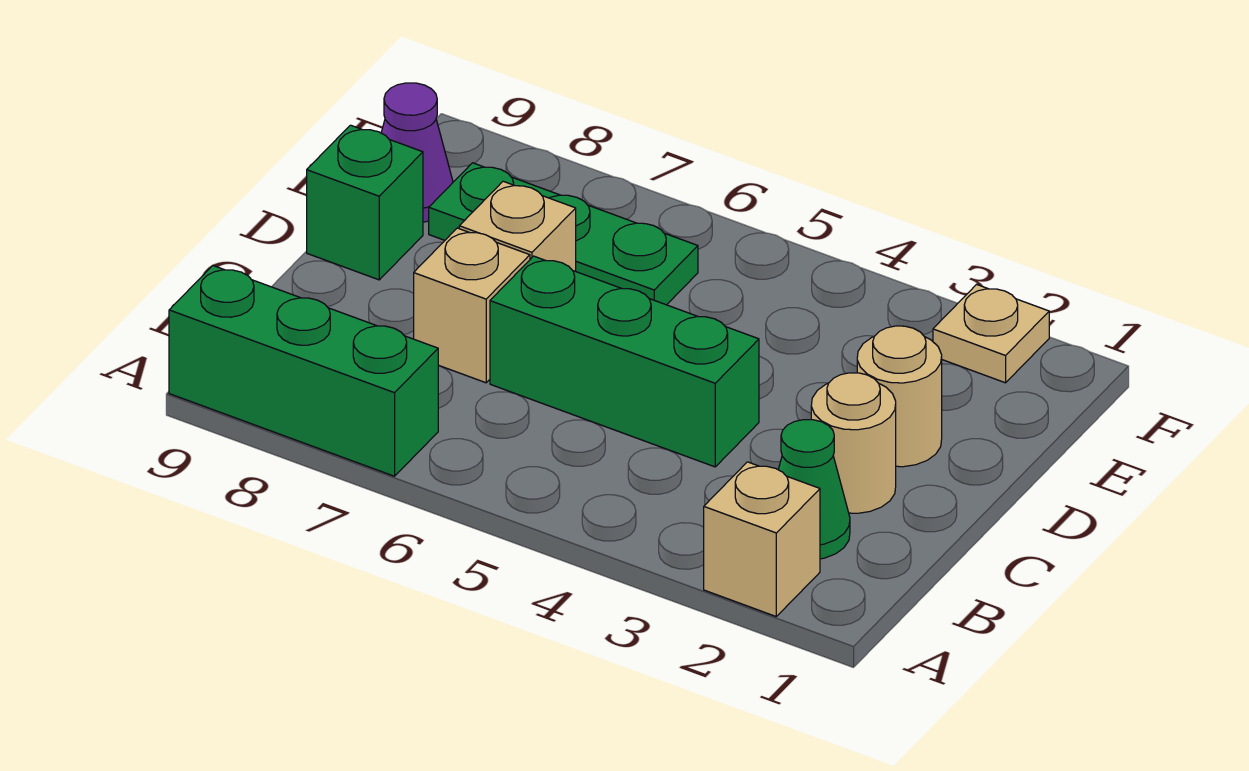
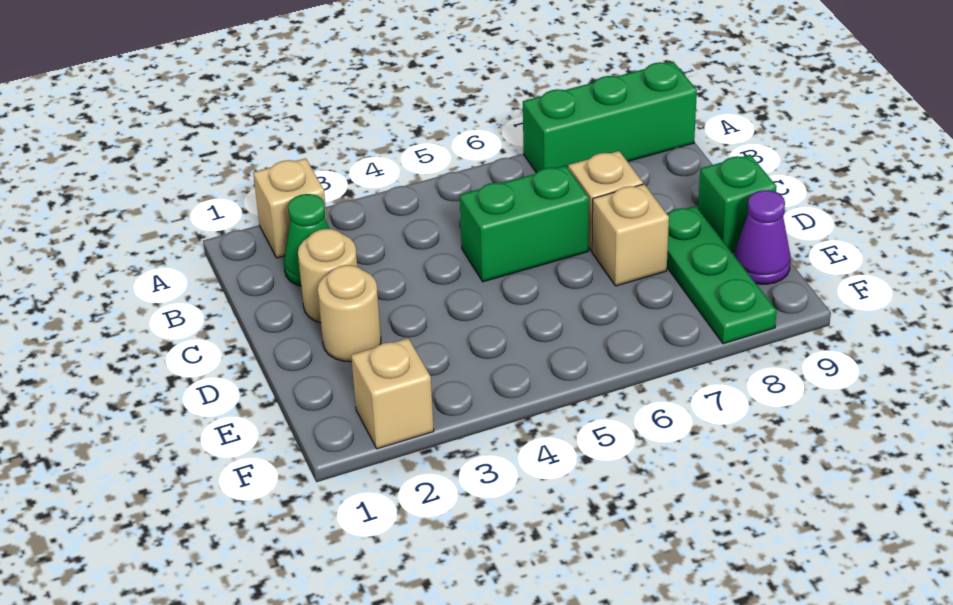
green 1x3 brick [490,256,759,467] -> green 1x2 brick [460,166,589,282]
green 1x3 plate [429,163,698,305] -> green 1x3 plate turned to [667,206,777,344]
tan 1x1 plate [933,284,1049,383] -> tan 1x1 brick [351,338,434,449]

